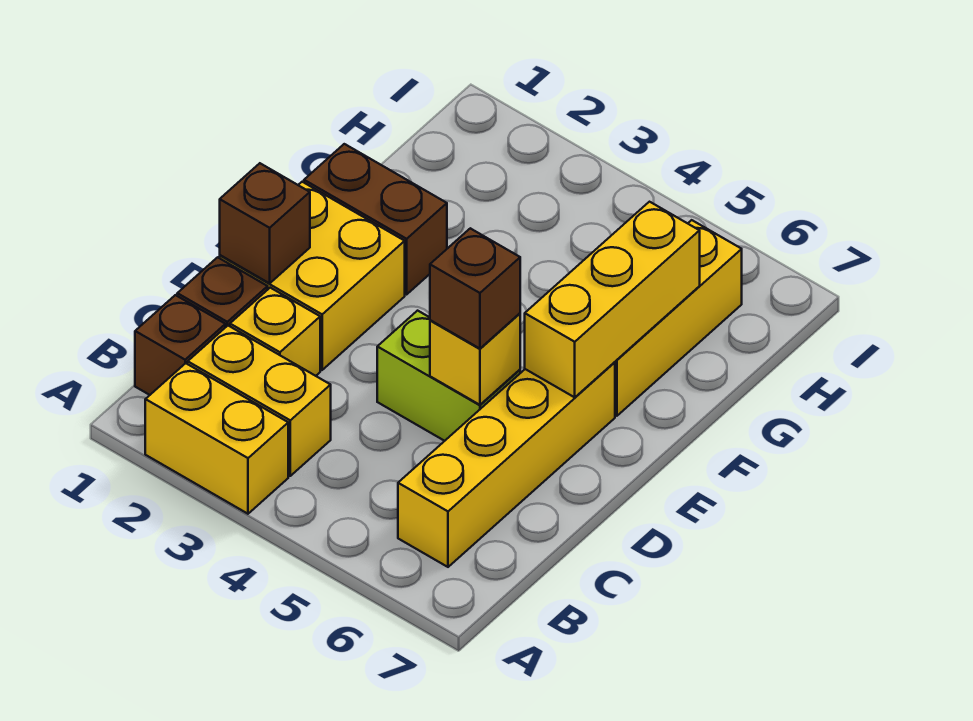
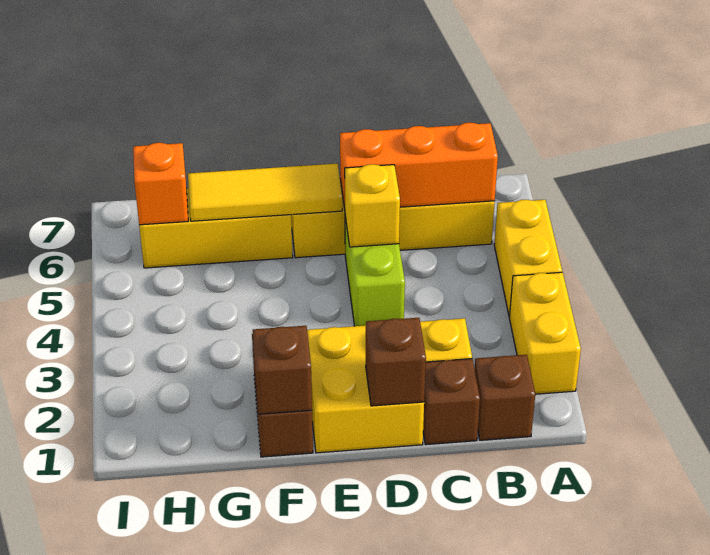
yellow 1x2 brick [188,326,331,476] -> yellow 1x2 brick moved to [494,200,562,317]
none -> orange 1x3 brick [340,123,498,209]
brown 1x1 brick [430,228,520,349] -> brown 1x1 brick moved to [253,326,312,414]
yellow 1x3 brick [525,202,700,397] -> yellow 1x3 tile [188,164,342,221]
none -> orange 1x1 brick [133,143,188,225]

